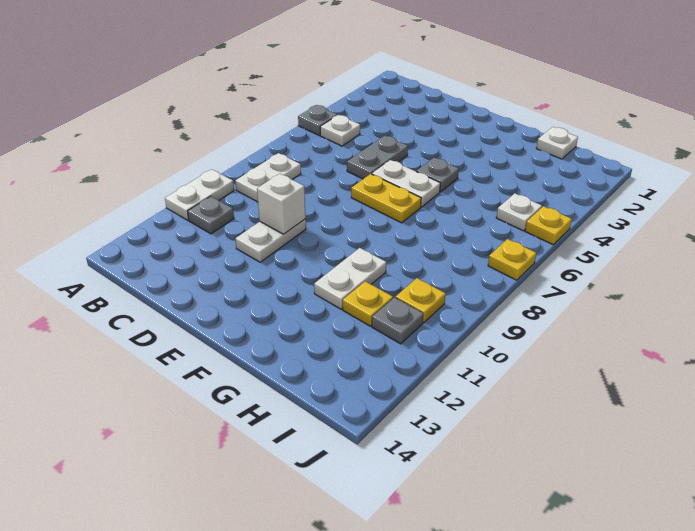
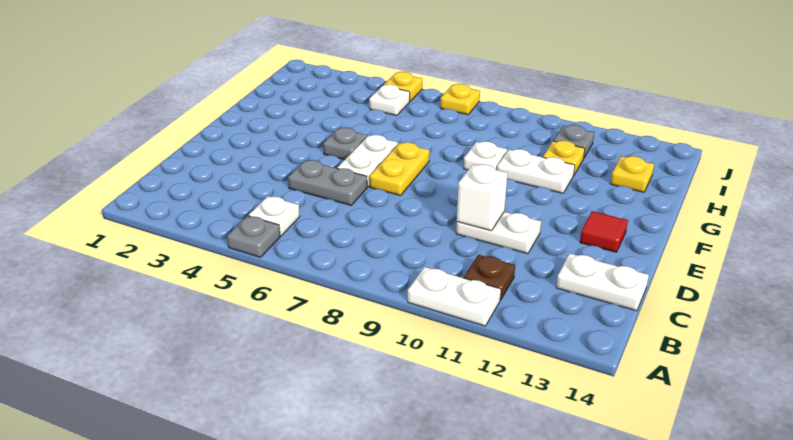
white 1x2 plate [235,153,301,202] -> white 1x2 plate moved to [556,254,649,311]
grey 1x1 plate [188,196,234,234] -> brown 1x1 plate [464,255,515,300]
none -> red 1x1 tile [580,211,628,252]
white 1x1 plate [536,127,578,159] -> white 1x1 plate moved to [464,141,507,170]
yellow 1x1 plate [396,278,446,323] -> yellow 1x1 plate moved to [610,156,654,192]

